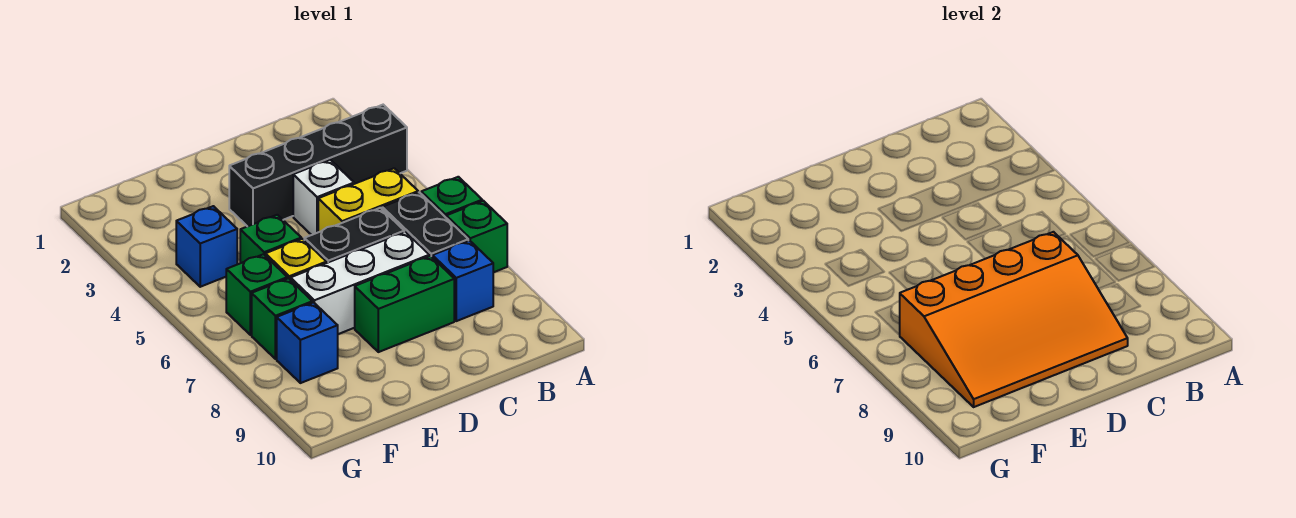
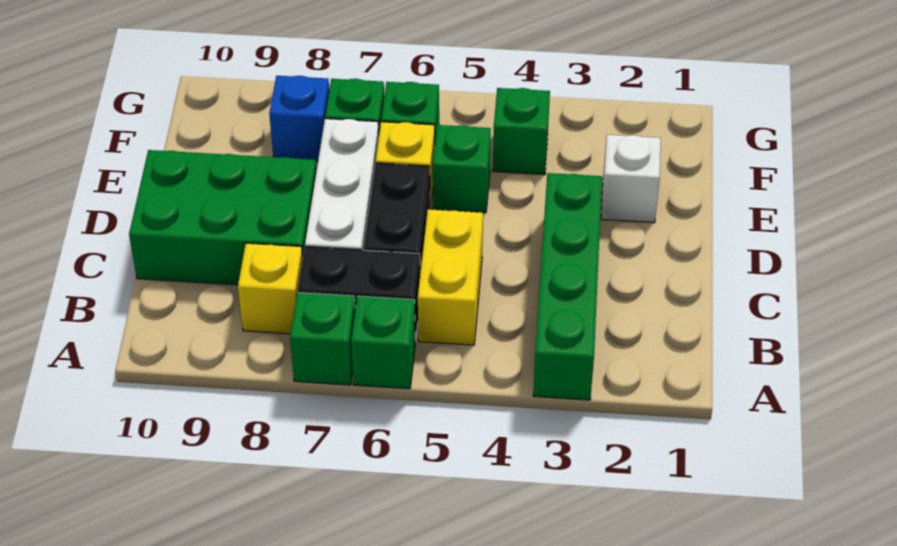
black 1x4 brick [229,105,407,227] -> green 1x4 brick [533,173,602,400]
blue 1x1 brick [432,241,493,321] -> yellow 1x1 brick [238,243,303,334]
white 1x1 brick [293,160,354,235] -> white 1x1 brick moved to [601,135,661,223]
orange 3x4 slope [900,232,1128,407] -> none
green 1x2 brick [355,256,454,352] -> green 2x3 brick [129,150,316,285]
blue 1x1 brick [176,206,237,287] -> green 1x1 brick [493,88,550,175]

